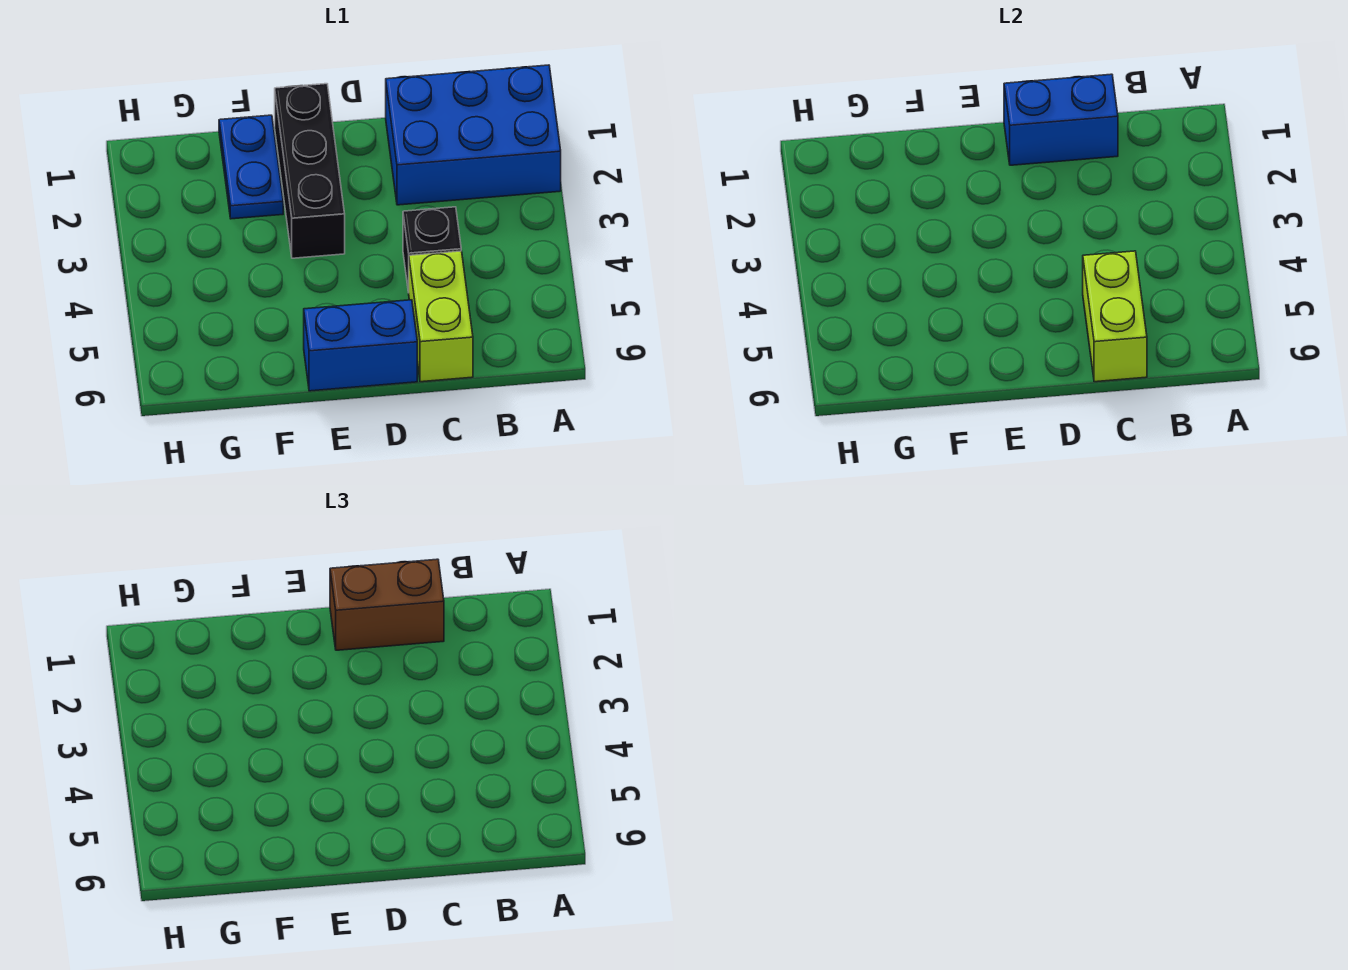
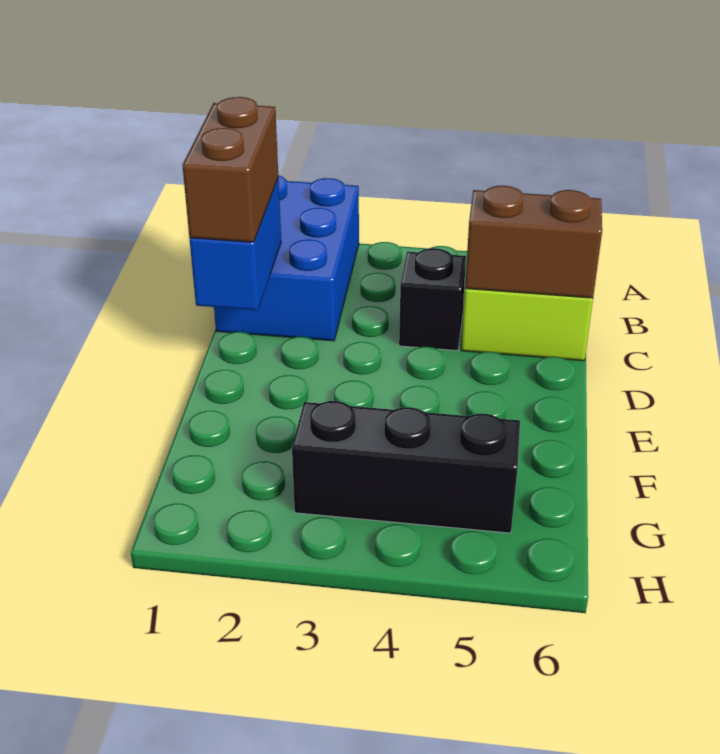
lime 1x2 brick [1083,251,1147,382] -> brown 1x2 brick [465,186,602,298]
blue 1x2 brick [304,300,417,391] -> none
black 1x3 brick [275,84,345,258] -> black 1x3 brick moved to [292,401,520,533]
blue 1x2 plate [219,115,283,219] -> none

